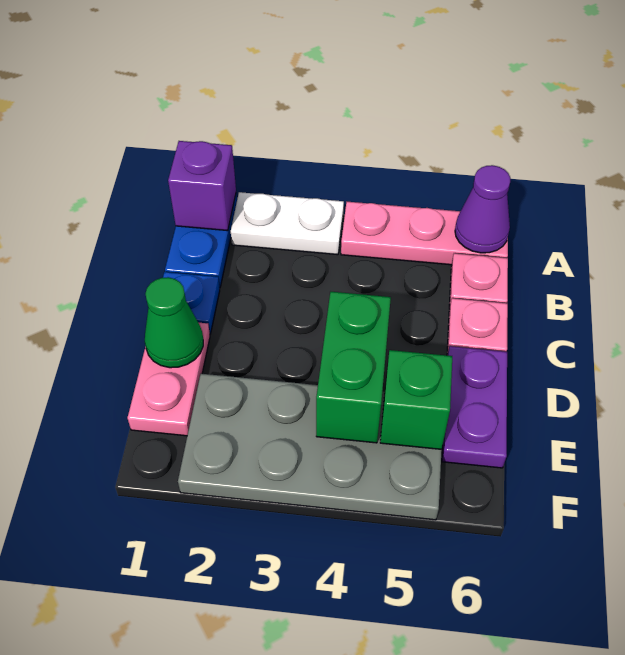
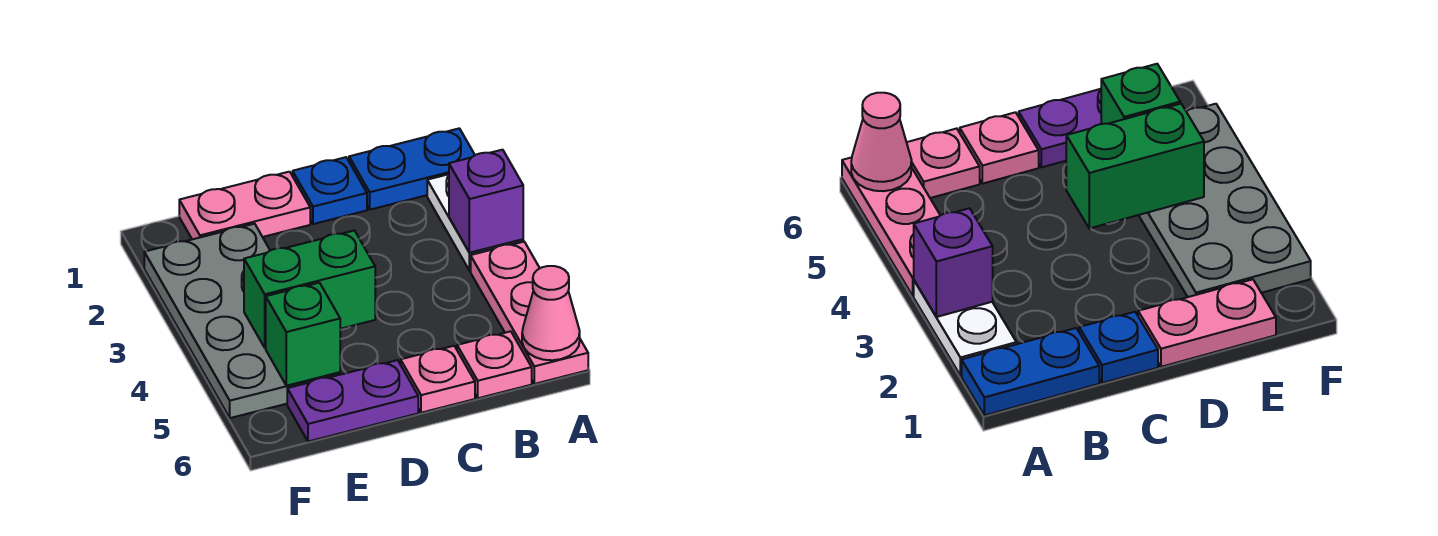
purple 1x1 brick [168,141,236,231] -> purple 1x1 brick moved to [449,150,523,253]
purple 1x1 cone [455,165,510,253] -> pink 1x1 cone [522,266,580,360]
green 1x1 cone [145,277,203,368] -> none

